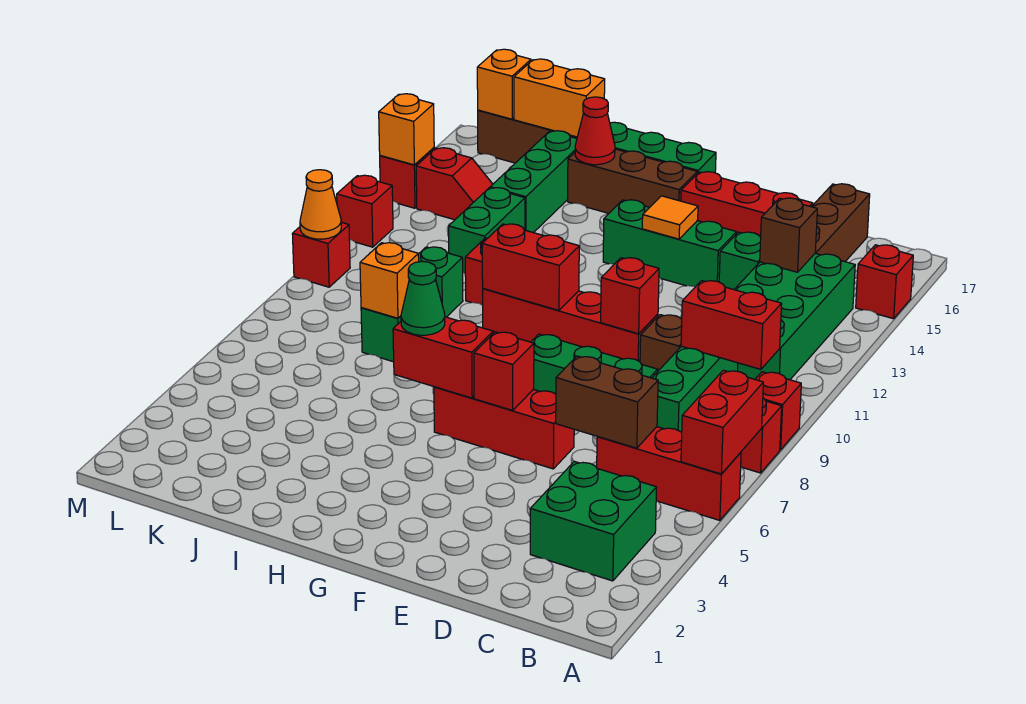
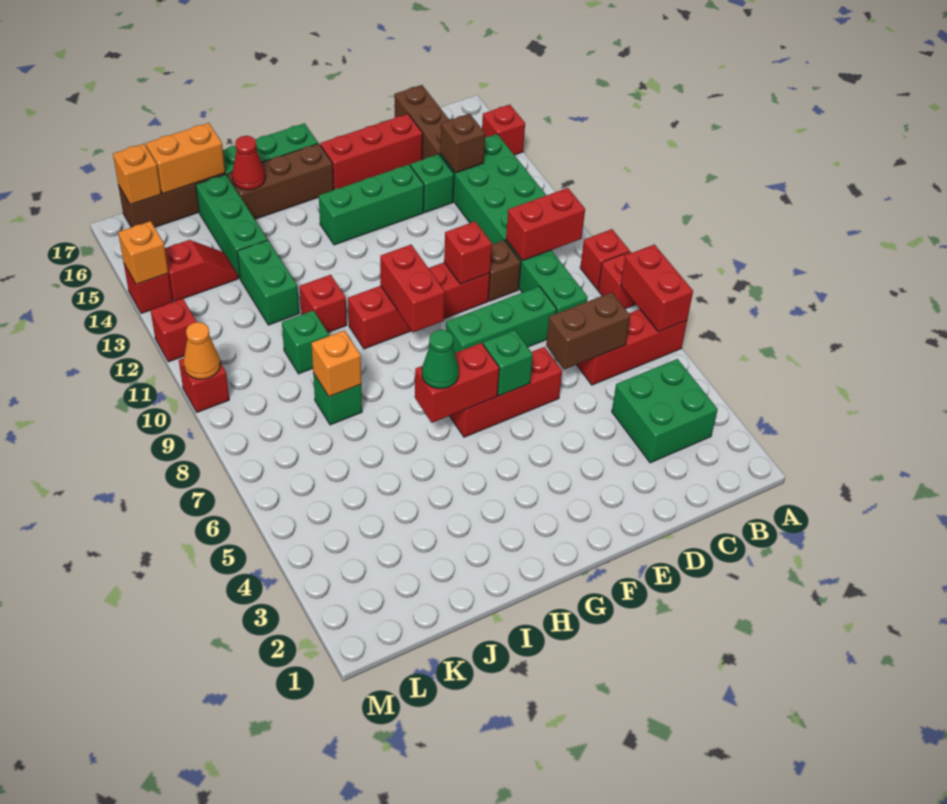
red 1x1 brick [474,332,534,410] -> green 1x1 brick [483,330,533,396]
orange 1x1 tile [642,196,698,239] -> none
red 1x2 brick [482,224,579,310] -> red 1x2 brick turned to [380,245,445,332]

